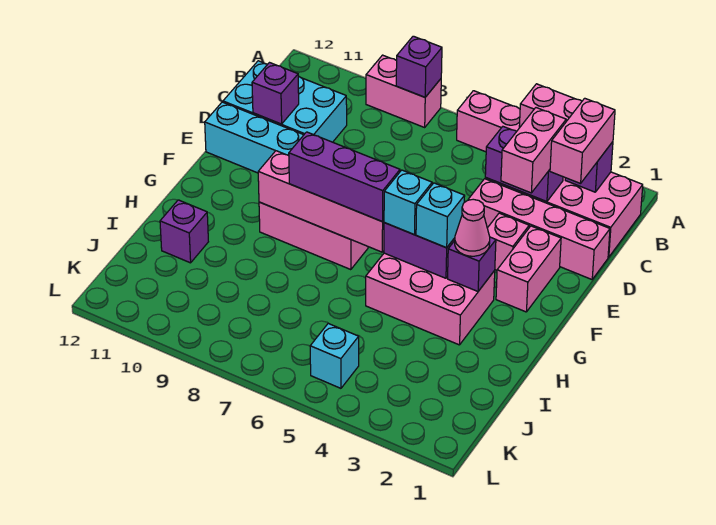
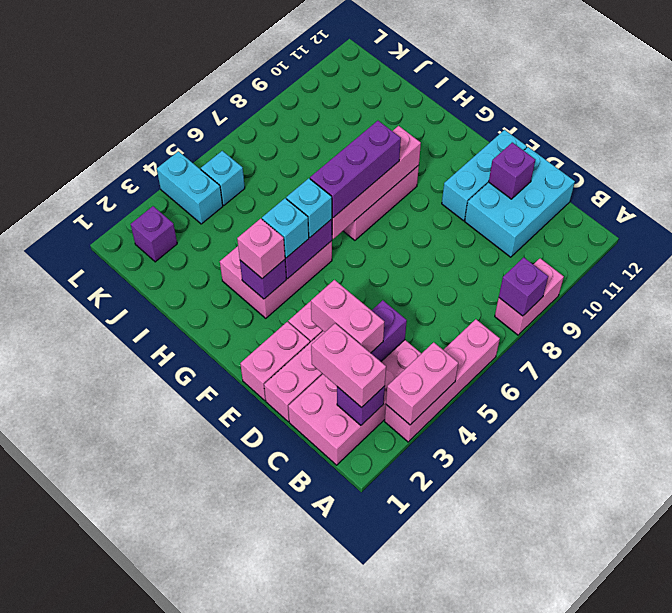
pink 1x2 brick [496,226,561,312] -> pink 1x2 brick turned to [240,322,310,401]
pink 1x1 cone [455,199,490,256] -> pink 1x1 brick [237,219,285,279]
purple 1x1 brick [160,200,208,263] -> purple 1x1 brick moved to [131,206,177,262]
none -> cyan 1x2 brick [157,151,223,224]

